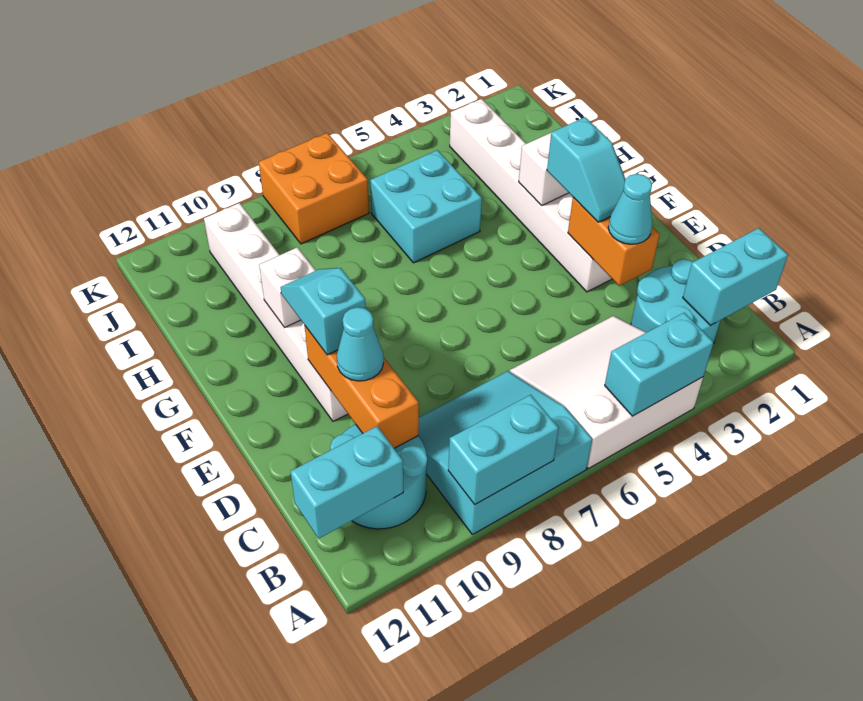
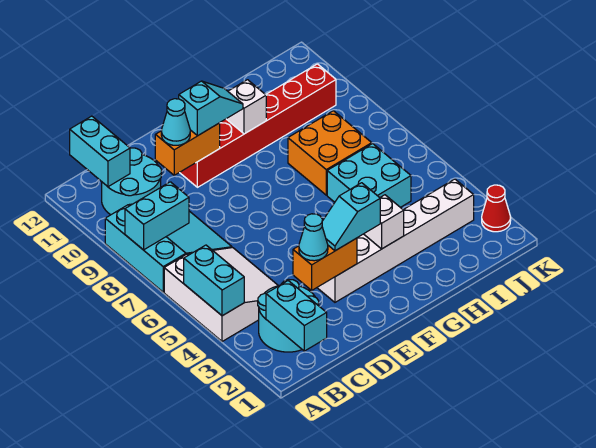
cyan 1x2 brick [448,395,559,505] -> cyan 1x2 brick turned to [125,182,189,250]
orange 1x3 brick [305,326,419,448] -> orange 1x2 brick [155,123,220,175]
white 1x6 brick [204,203,348,421] -> red 1x6 brick [180,64,336,187]
orange 2x2 brick [259,133,369,244] -> orange 2x2 brick moved to [288,111,372,195]
none -> red 1x1 cone [482,185,511,232]

